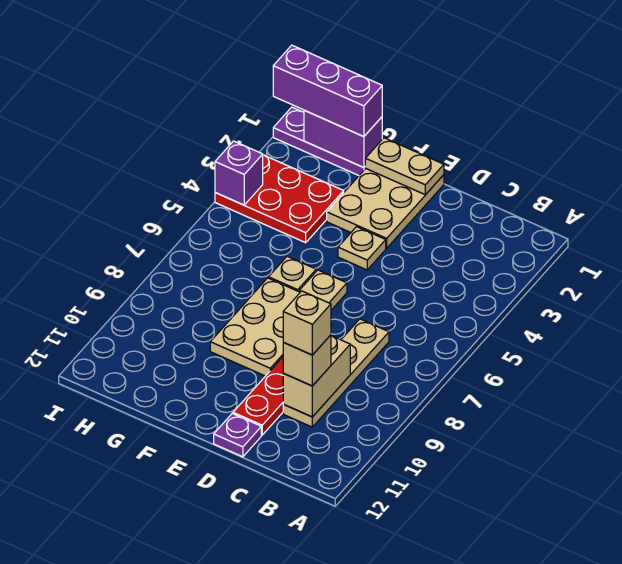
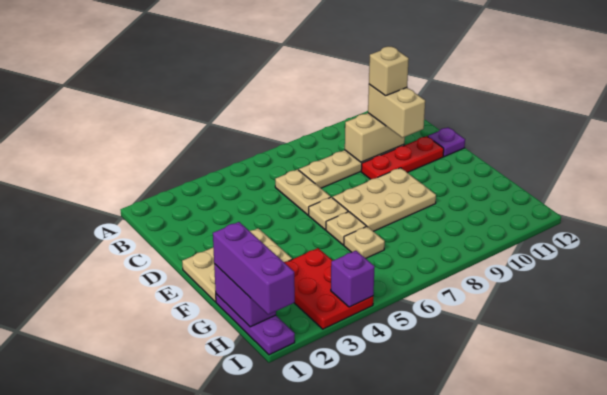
tan 1x1 brick [283,335,331,386] -> tan 1x2 brick [368,84,425,138]
tan 1x2 plate [365,138,444,195] -> tan 1x2 plate moved to [275,169,330,215]
tan 1x1 plate [338,227,386,270] -> tan 1x1 plate moved to [344,227,385,258]

